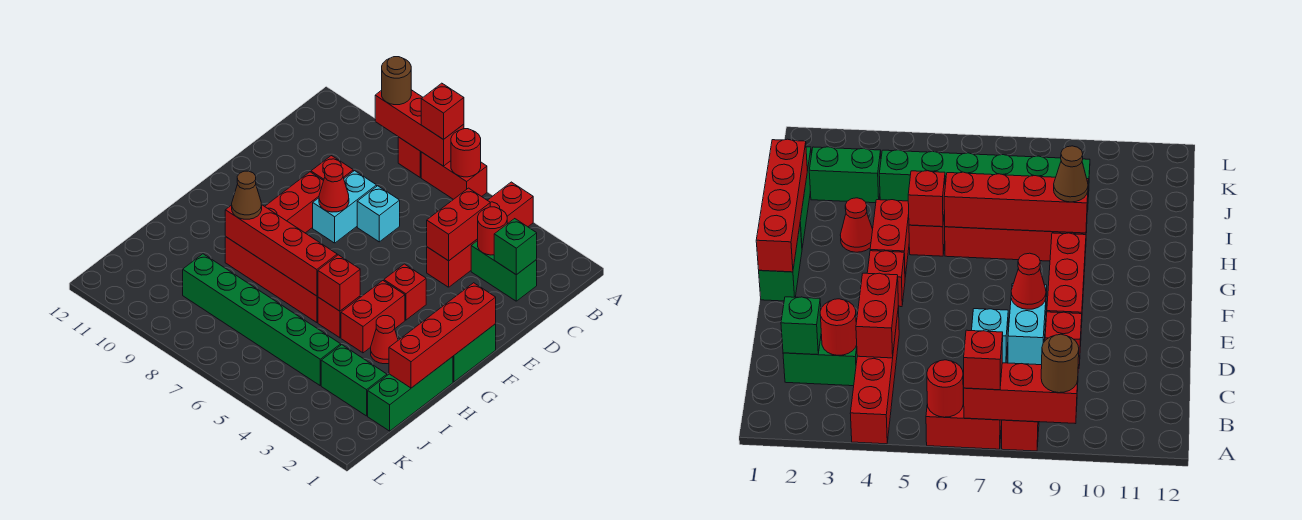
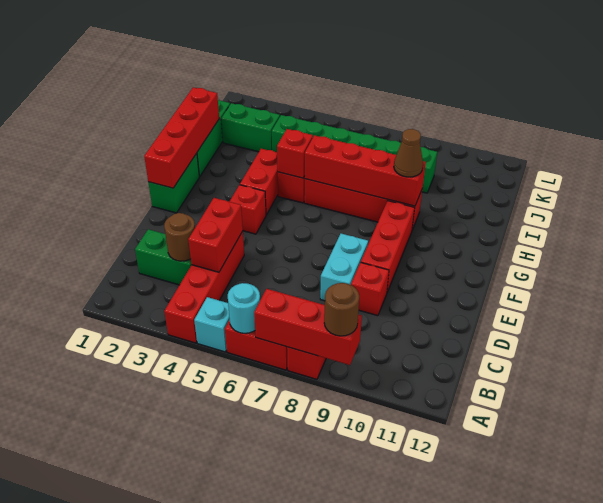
red 1x1 round brick [451,129,481,177] -> cyan 1x1 round brick [228,283,260,333]
red 1x1 brick [421,83,464,140] -> none
green 1x1 brick [494,219,537,275] -> none
red 1x1 round brick [478,207,507,255] -> brown 1x1 round brick [164,213,195,261]
cyan 1x1 brick [357,186,400,242] -> cyan 1x1 brick moved to [194,297,230,352]
red 1x1 cone [319,164,349,212] -> none
red 1x1 cone [371,316,398,364] -> none

